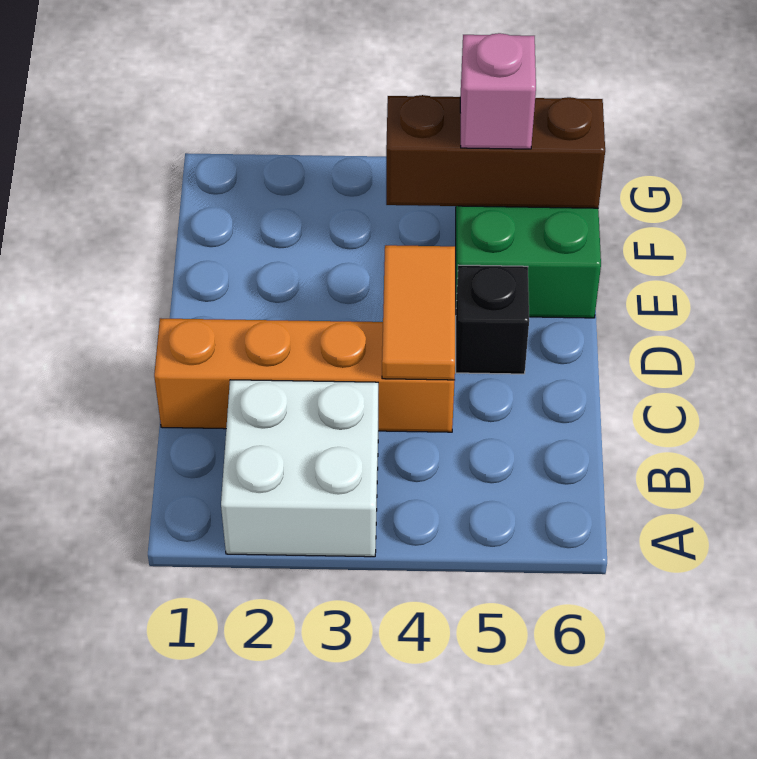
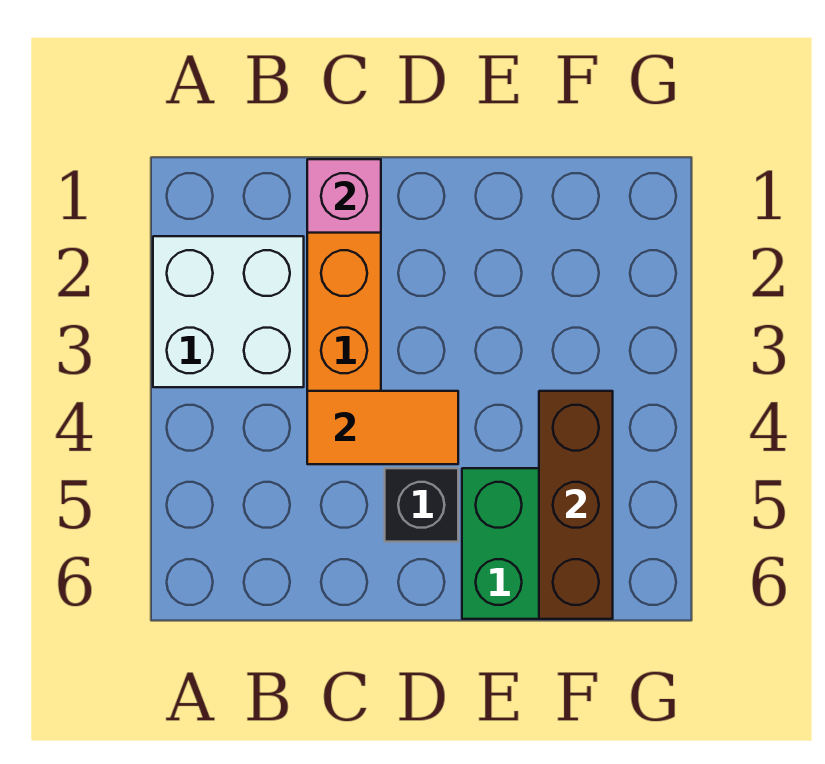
pink 1x1 brick [460,33,536,149] -> pink 1x1 brick moved to [307,159,381,233]

